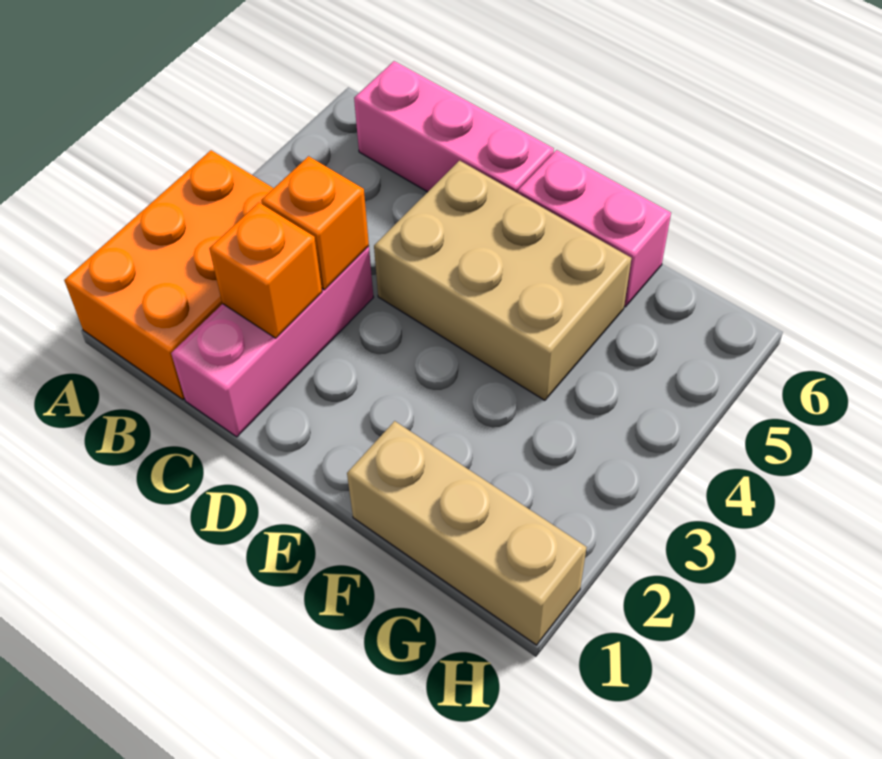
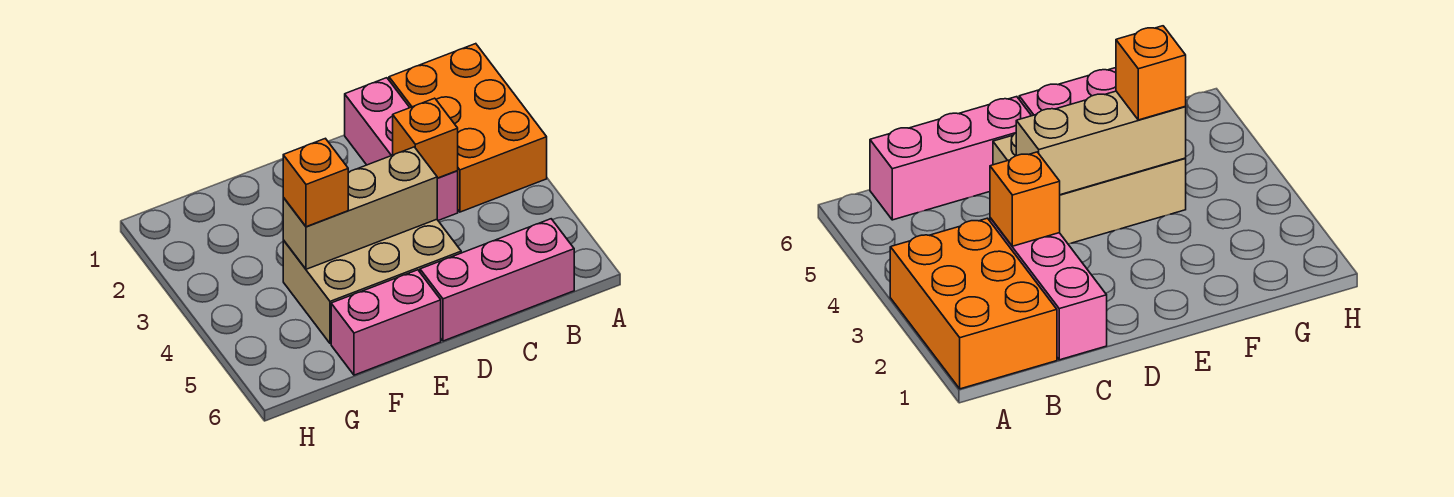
orange 1x1 brick [209,202,322,338] -> orange 1x1 brick moved to [283,138,348,227]
tan 1x3 brick [347,421,587,645] -> tan 1x3 brick moved to [283,147,437,269]

